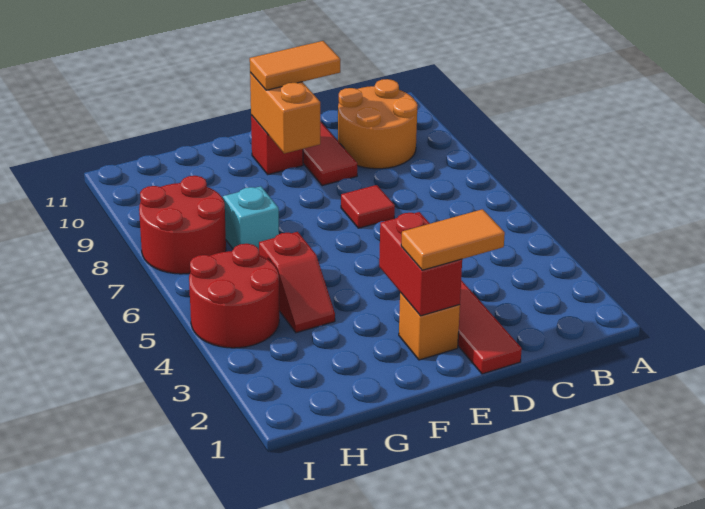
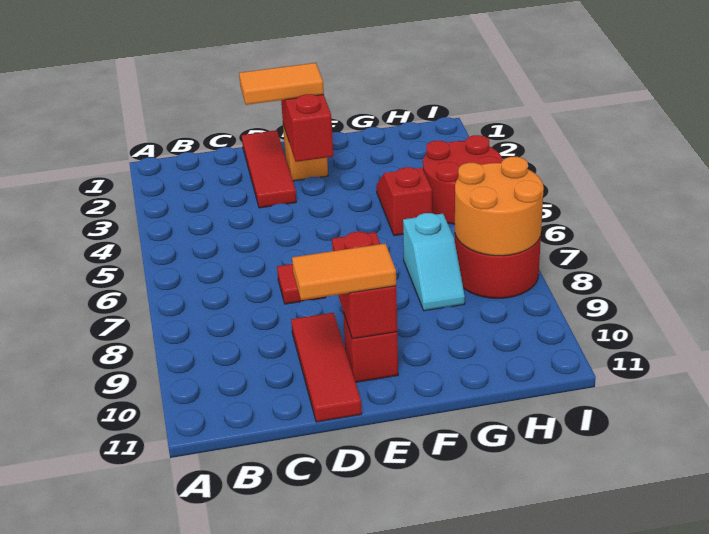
orange 2x2 round brick [338,79,418,169] -> orange 2x2 round brick moved to [455,157,544,256]
orange 1x2 brick [250,73,320,153] -> red 1x2 brick [332,232,397,339]

